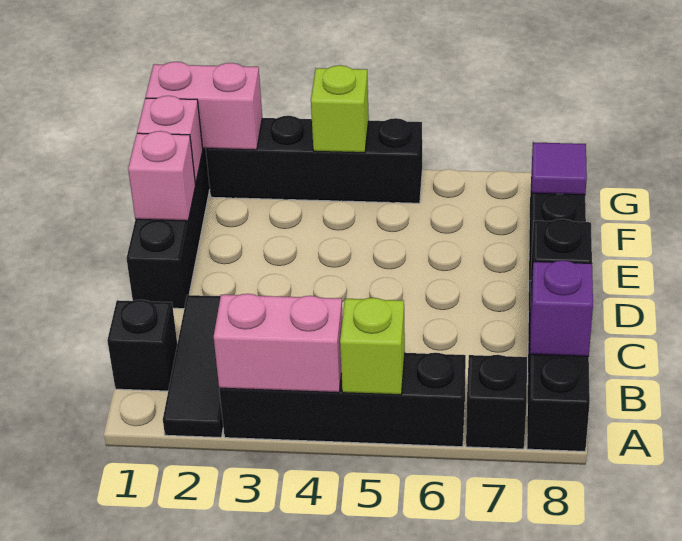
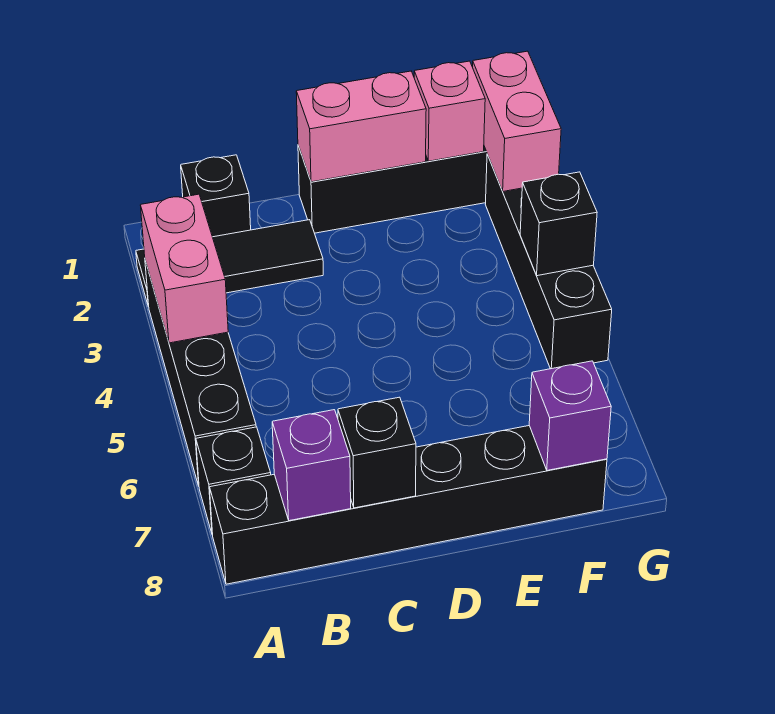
lime 1x1 brick [340,298,405,395] -> none
pink 1x1 brick [128,131,196,221] -> pink 1x2 brick [296,71,426,182]
purple 1x1 tile [532,142,587,195] -> purple 1x1 brick [529,361,611,470]
lime 1x1 brick [311,65,369,153] -> black 1x1 brick [520,172,597,276]

